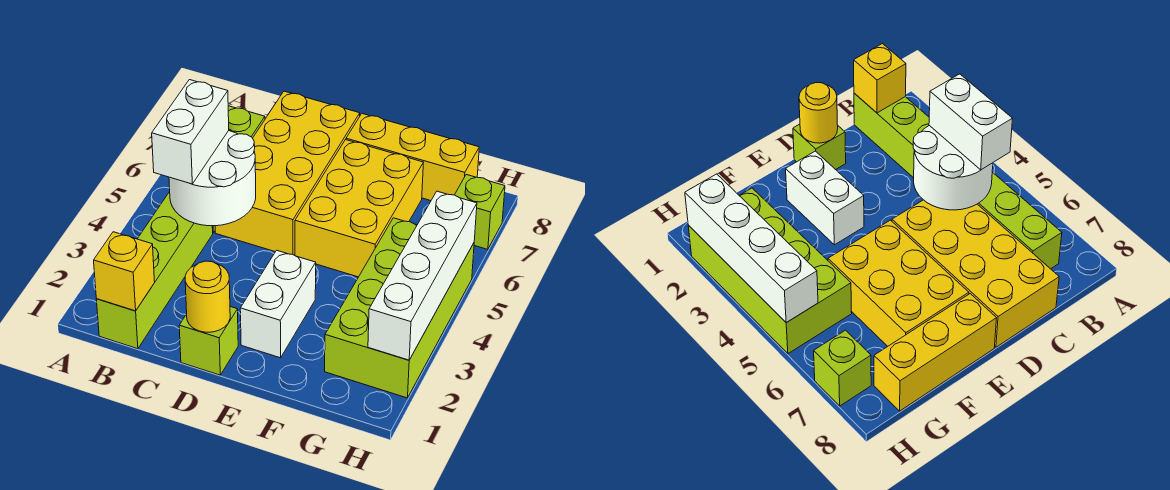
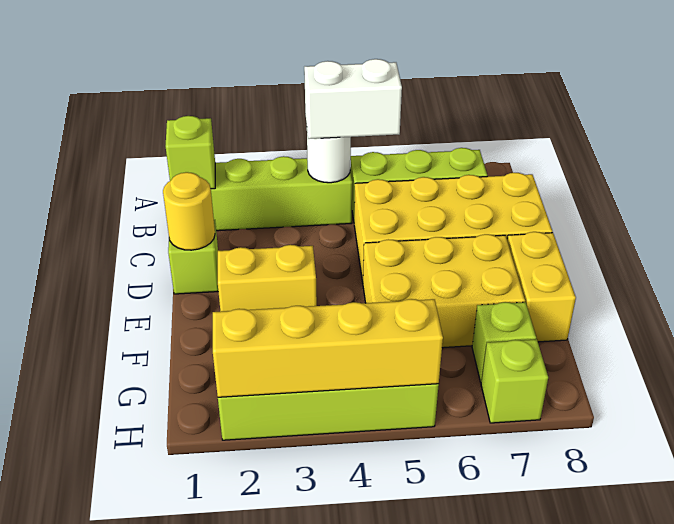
yellow 1x1 brick [94,232,155,311] -> lime 1x1 brick [166,116,215,189]
white 2x2 round brick [169,131,256,226] -> white 1x1 round brick [307,133,351,183]
white 1x2 brick [240,250,316,358] -> yellow 1x2 brick [218,245,317,312]
yellow 1x3 brick [346,114,479,201] -> yellow 1x2 brick [507,232,576,342]
none -> lime 1x1 brick [472,302,536,382]
white 1x4 brick [368,191,477,360] -> yellow 1x4 brick [213,299,443,397]

